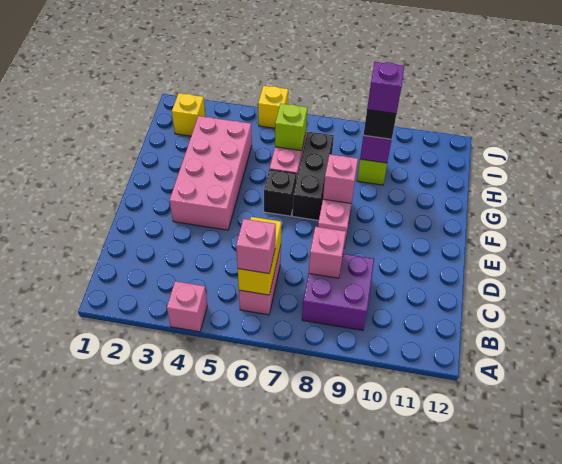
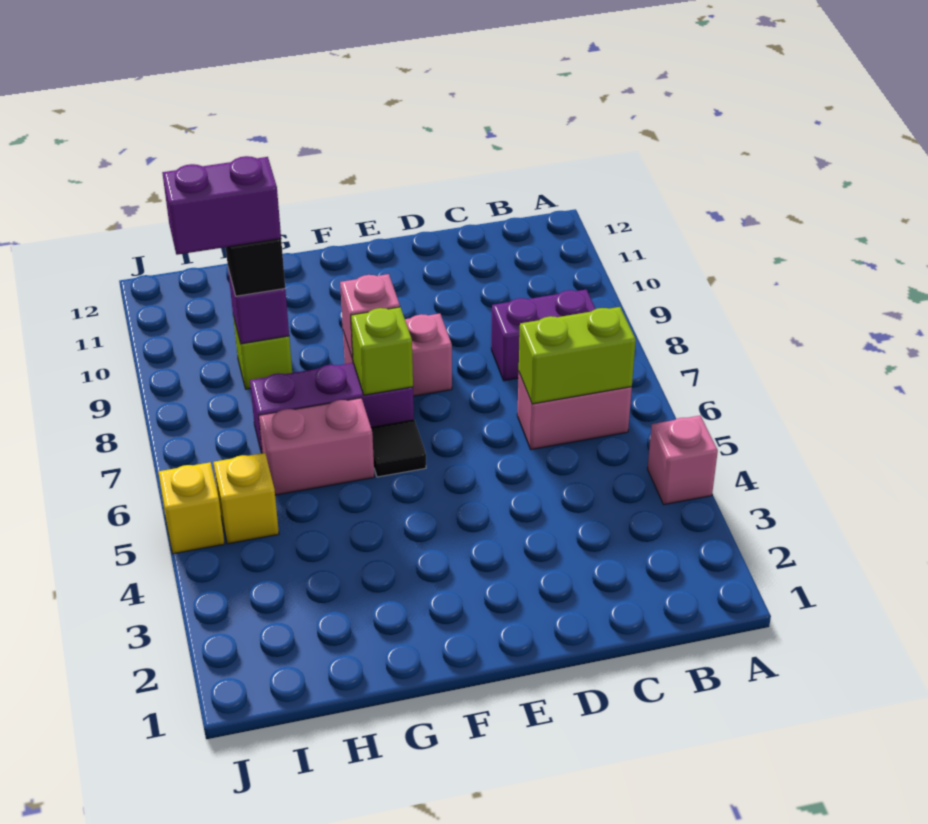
yellow 1x2 brick [238,217,281,295] -> lime 1x2 brick [519,307,636,404]
pink 1x1 brick [236,219,276,274] -> none
purple 2x2 brick [302,254,374,330] -> purple 1x2 brick [491,290,595,381]
pink 1x1 brick [309,227,346,278] -> none
pink 2x4 brick [170,116,252,230] -> none
black 1x1 brick [264,169,297,216] -> black 1x1 tile [371,420,426,477]
black 1x3 brick [292,132,334,220] -> purple 1x3 brick [250,363,414,453]
lime 1x1 brick [275,104,307,151] -> lime 1x1 brick moved to [351,307,413,395]
purple 1x1 brick [367,62,404,114] -> purple 1x2 brick [162,156,281,255]
yellow 1x1 brick [172,93,205,136] -> yellow 1x1 brick moved to [213,453,279,544]

